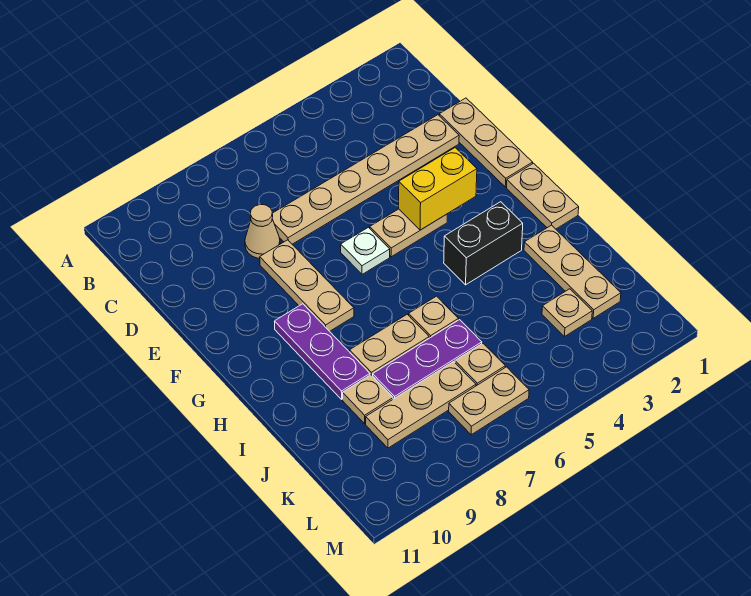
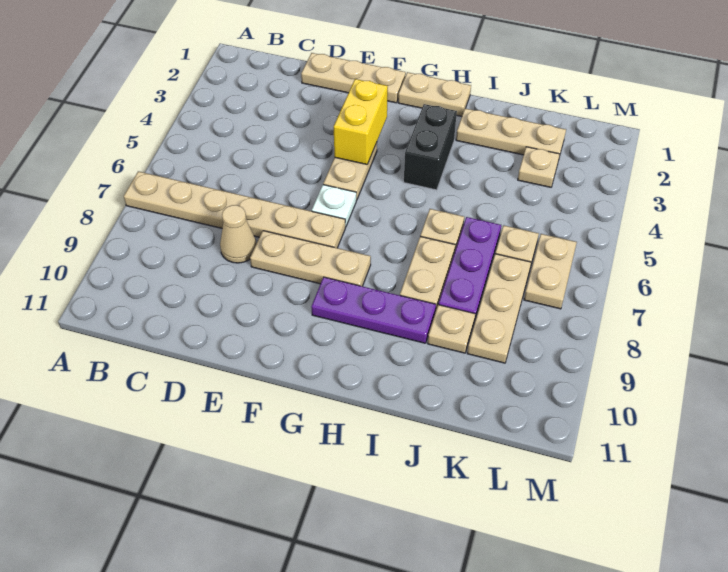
tan 1x6 plate [272,115,459,244] -> tan 1x6 plate turned to [124,171,345,248]

